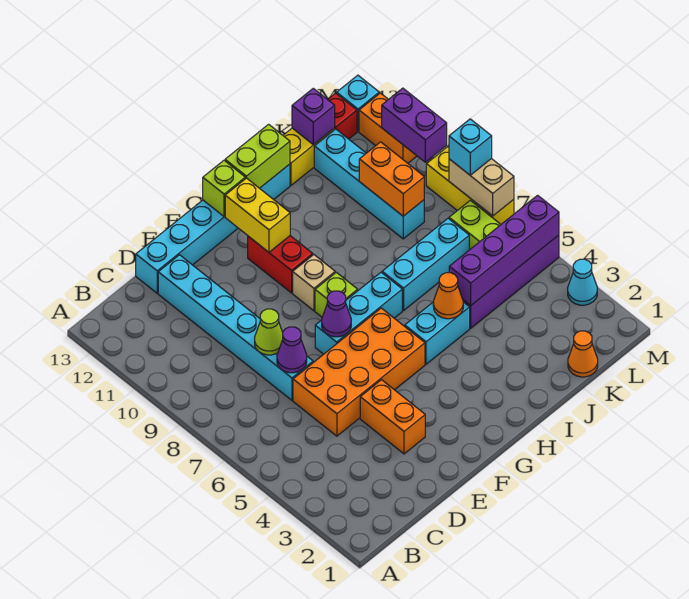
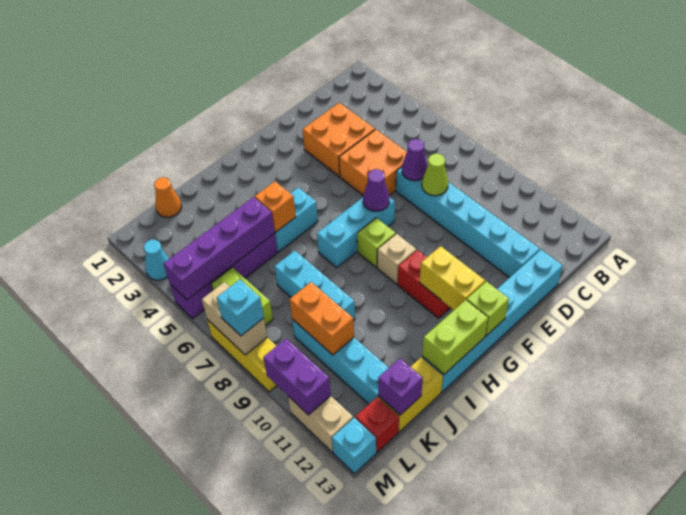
orange 2x4 brick [293,308,425,436] -> orange 2x2 brick [339,129,407,195]
orange 1x2 brick [360,380,425,454] -> orange 2x2 brick [303,103,375,176]
orange 1x1 cone [433,273,463,319] -> orange 1x1 brick [255,181,296,232]
cyan 1x3 brick [382,219,469,311] -> cyan 1x3 brick turned to [275,251,355,321]
orange 1x2 brick [359,93,417,163] -> tan 1x2 brick [288,396,353,452]

